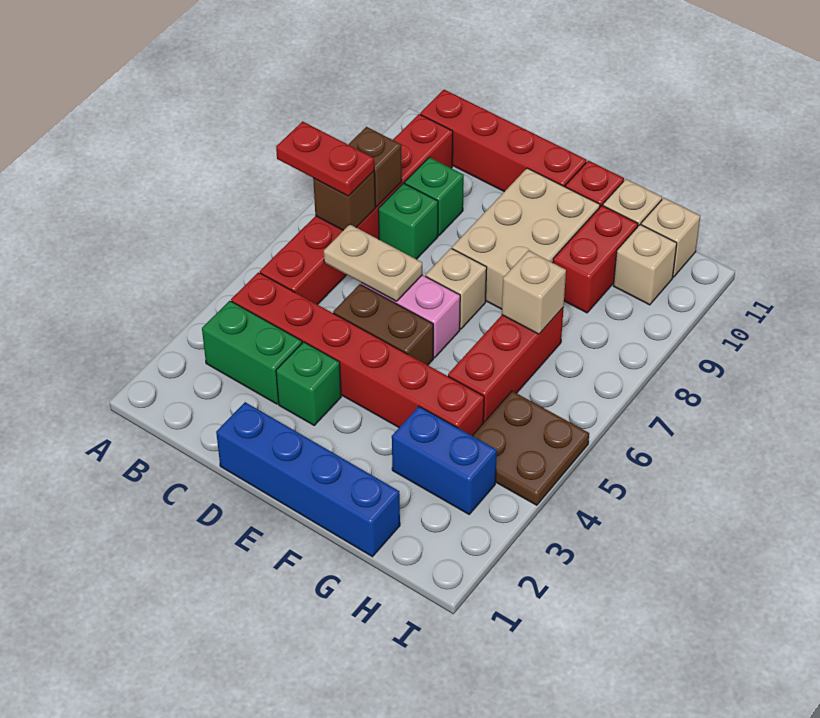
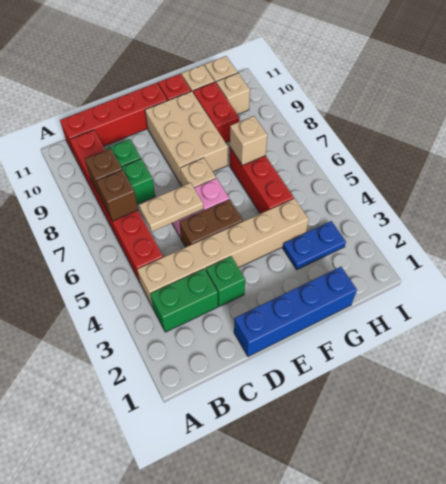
red 1x2 plate [276,121,374,196] -> none
red 1x6 brick [231,272,484,436] -> tan 1x6 brick [137,198,309,307]
blue 1x2 brick [392,406,497,514] -> blue 1x2 plate [283,221,346,270]
brown 2x2 plate [473,391,589,505] -> none

